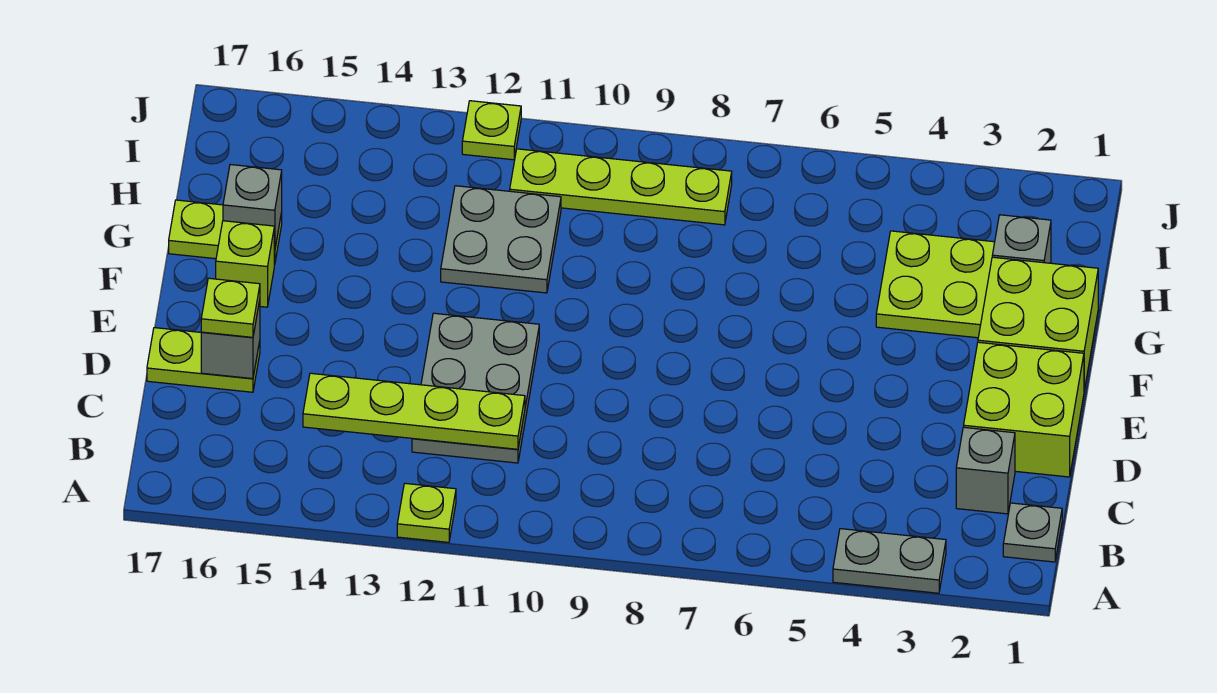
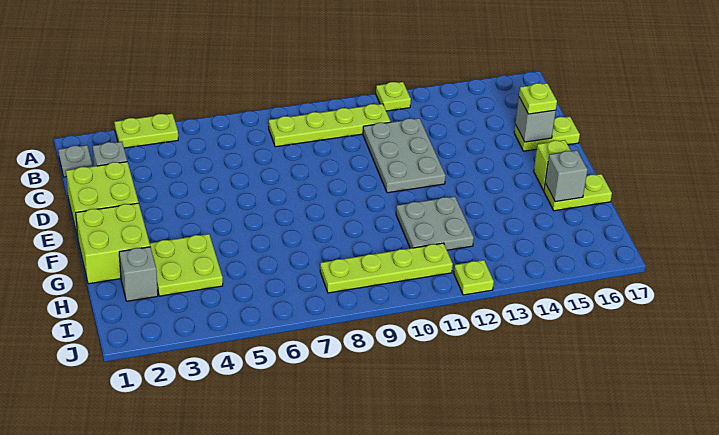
grey 1x2 plate [833,529,946,593] -> lime 1x2 plate [114,114,178,148]
lime 1x4 plate [303,373,525,449] -> lime 1x4 plate moved to [269,104,391,147]

